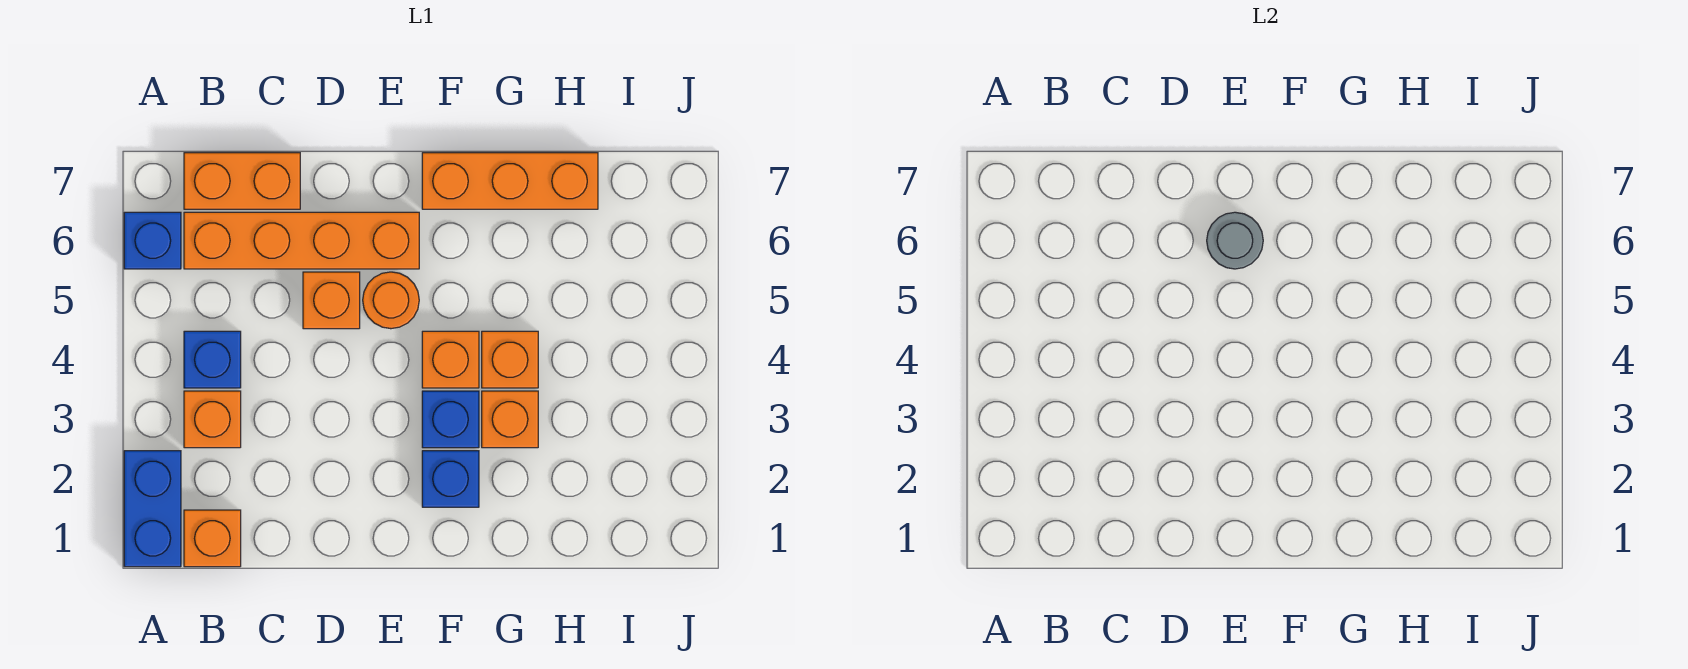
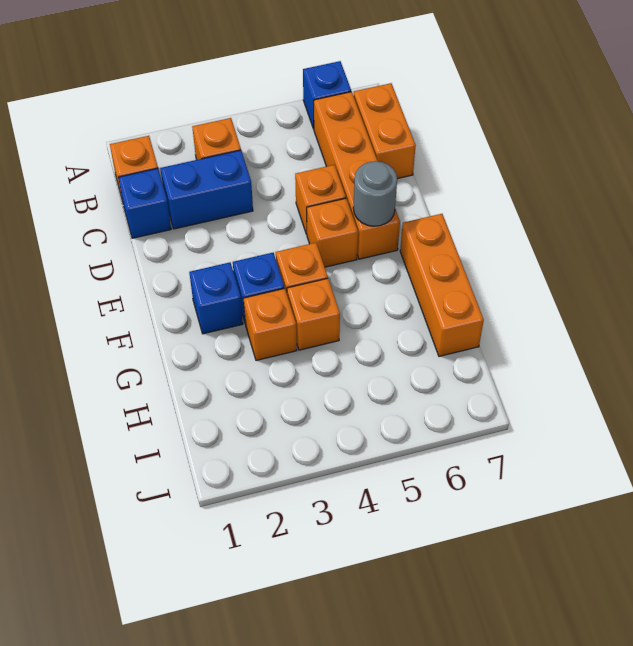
blue 1x2 brick [124,451,181,567] -> blue 1x2 brick moved to [160,150,253,229]
blue 1x1 brick [184,331,241,388] -> blue 1x1 brick moved to [118,168,171,238]
orange 1x1 round brick [363,272,419,329] -> orange 1x1 brick [307,198,358,267]

